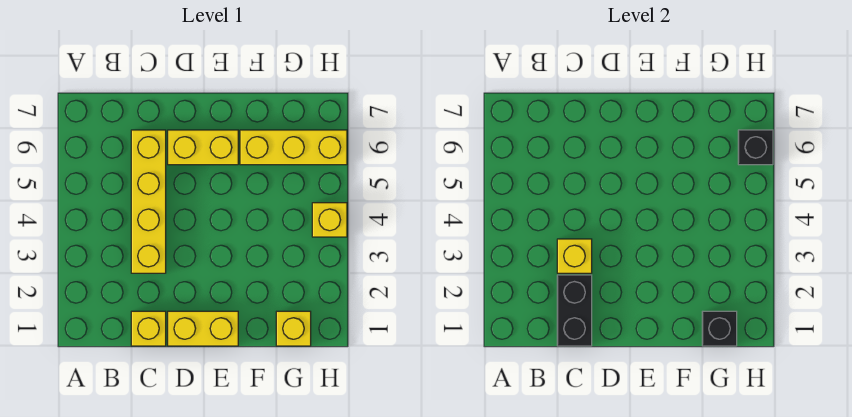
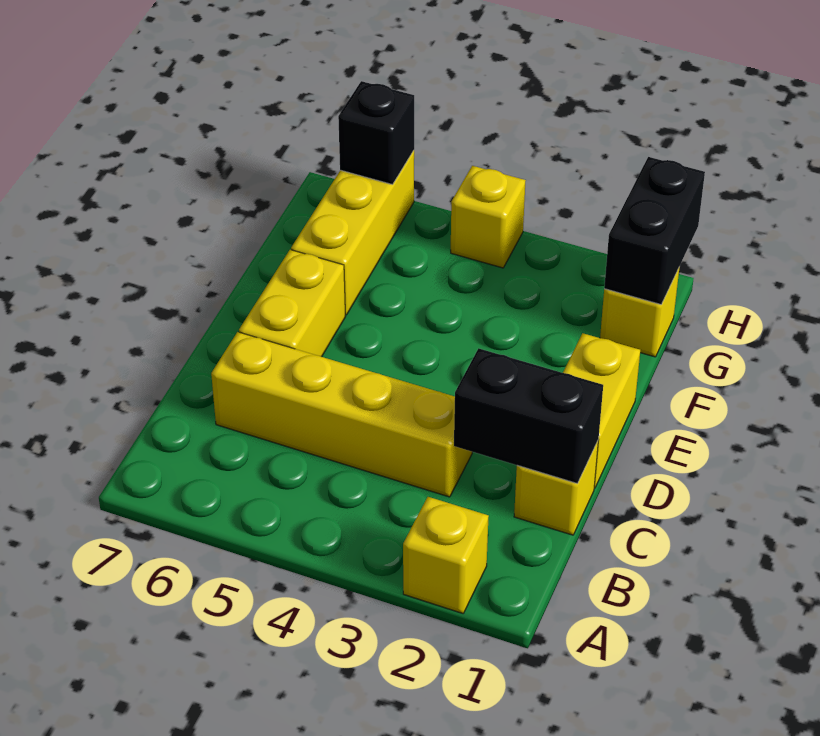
yellow 1x1 brick [557,239,592,273] -> yellow 1x1 brick moved to [403,497,489,613]
black 1x1 brick [702,311,737,346] -> black 1x2 brick [604,157,705,304]

